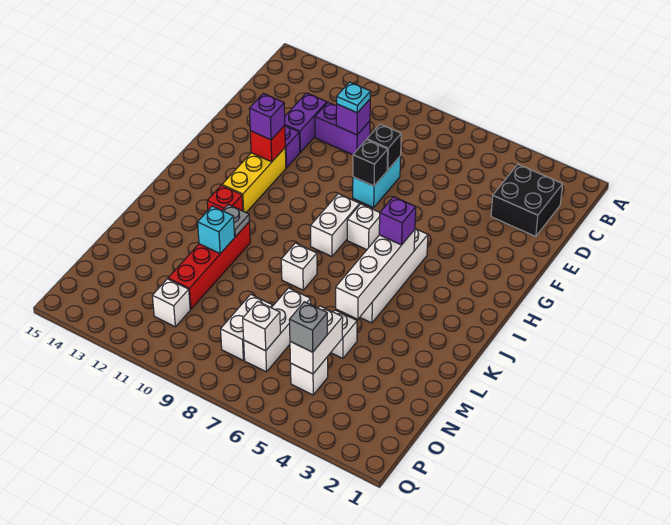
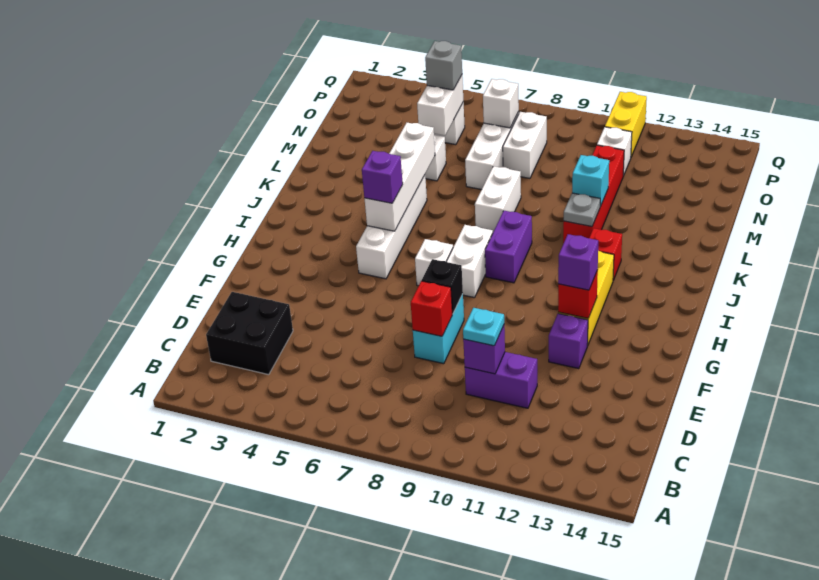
purple 1x2 brick [285,93,327,152] -> purple 1x2 brick moved to [485,211,532,283]
black 1x1 brick [367,124,401,170] -> red 1x1 brick [411,281,452,336]
white 1x1 brick [281,243,317,290] -> white 1x2 brick [475,166,521,232]
none -> yellow 1x2 brick [605,92,647,157]

